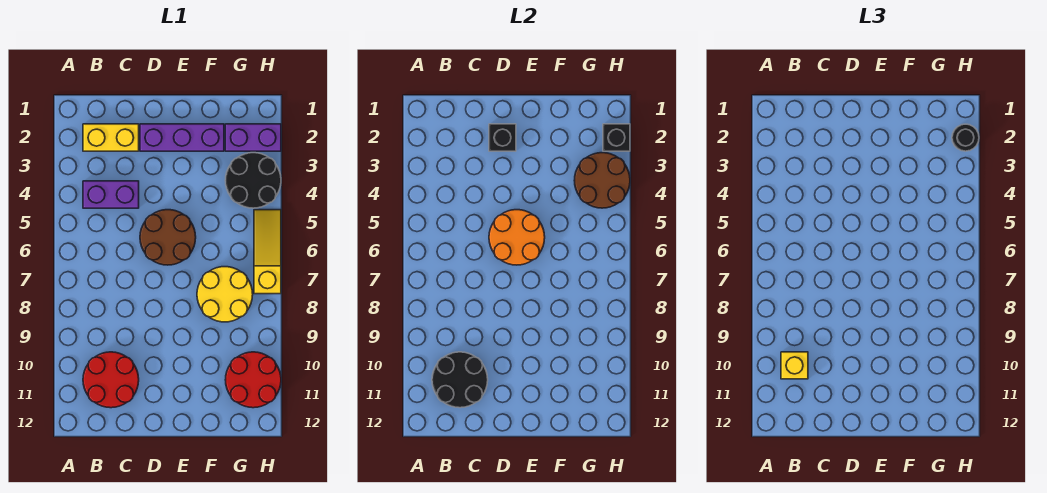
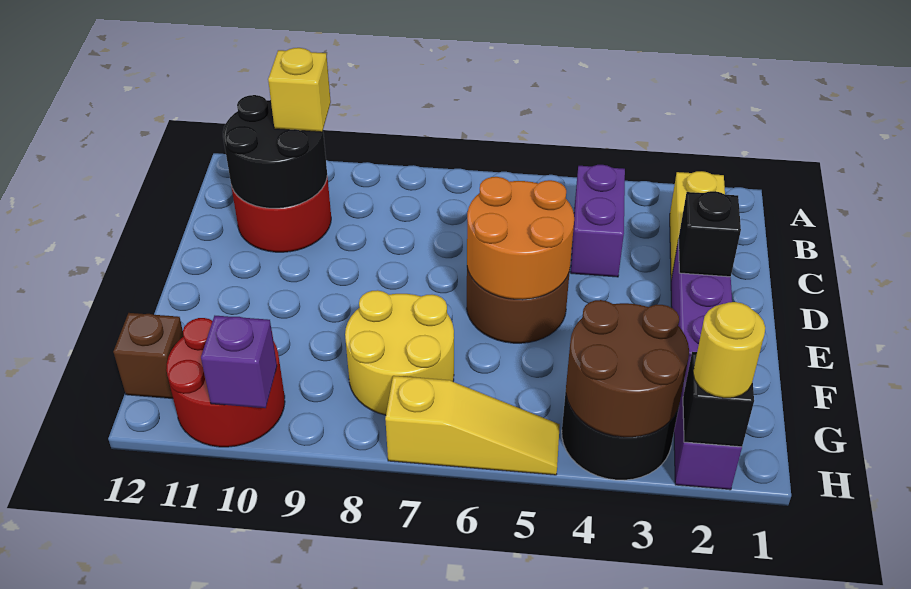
none -> brown 1x1 brick [113,313,184,398]
black 1x1 round brick [952,124,979,151] -> yellow 1x1 round brick [693,302,765,398]
none -> purple 1x1 brick [201,316,277,408]

